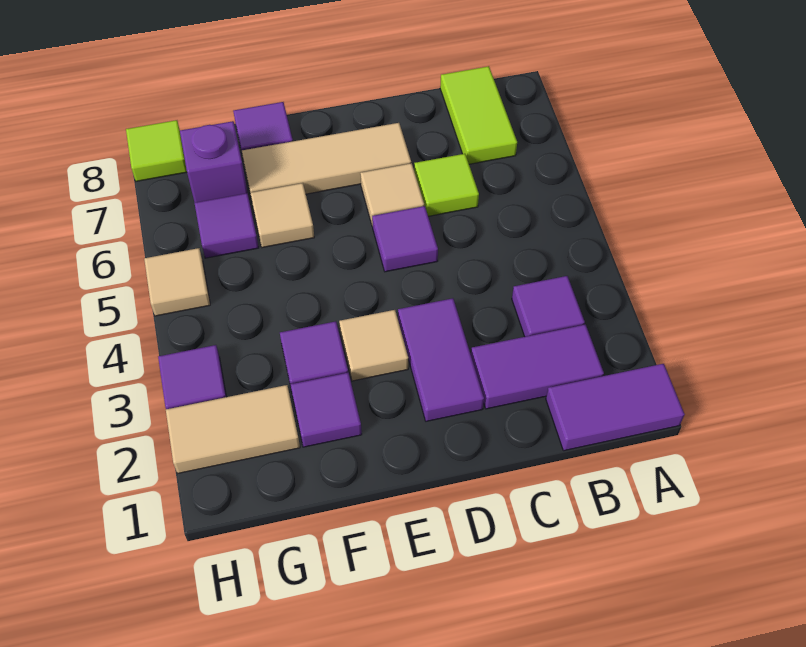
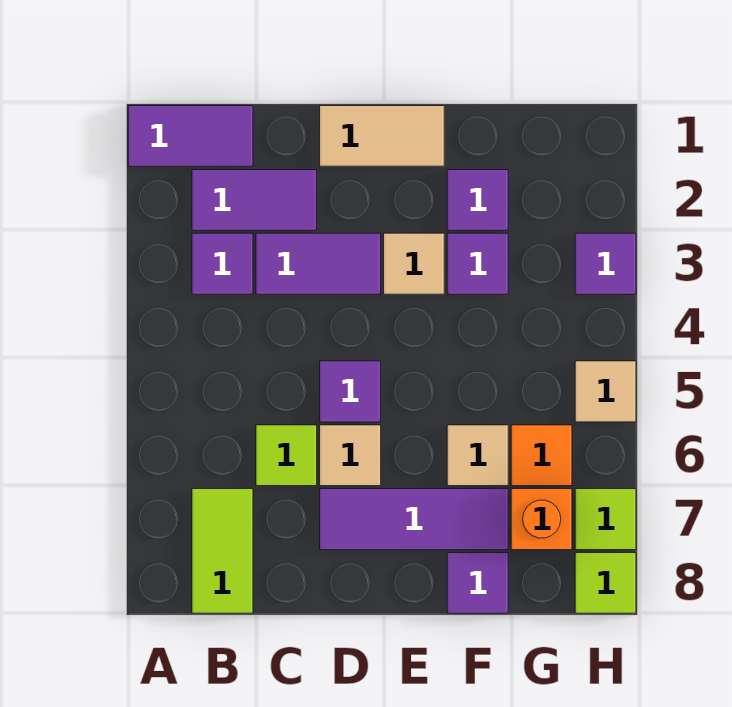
purple 1x2 tile [398,298,484,421] -> purple 1x2 tile turned to [256,233,381,294]
tan 1x3 tile [242,123,411,195] -> purple 1x3 tile [320,489,508,550]
tan 1x2 tile [166,385,300,473] -> tan 1x2 tile moved to [320,106,444,166]
purple 1x1 tile [195,193,259,258] -> orange 1x1 tile [511,425,572,486]
purple 1x1 brick [180,121,248,203] -> orange 1x1 brick [511,489,572,550]
none -> lime 1x1 tile [575,489,636,550]

